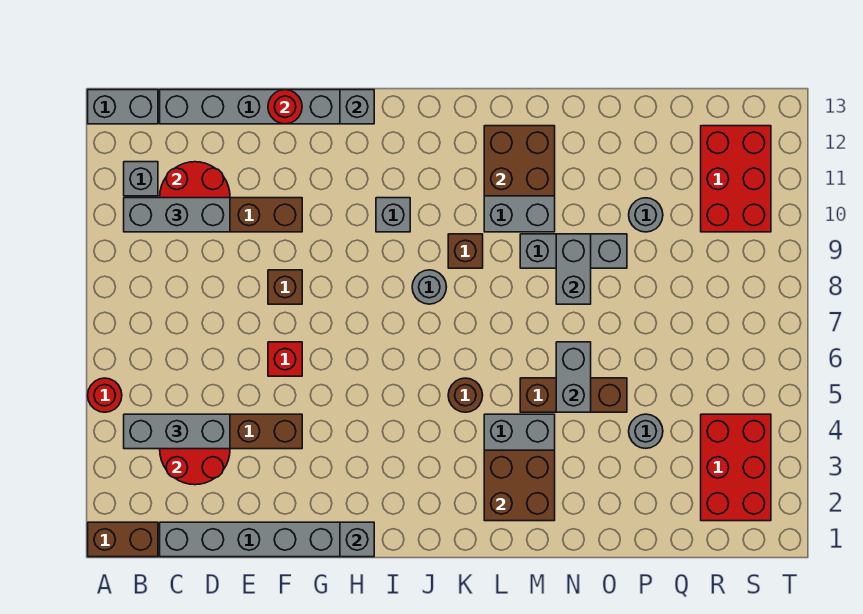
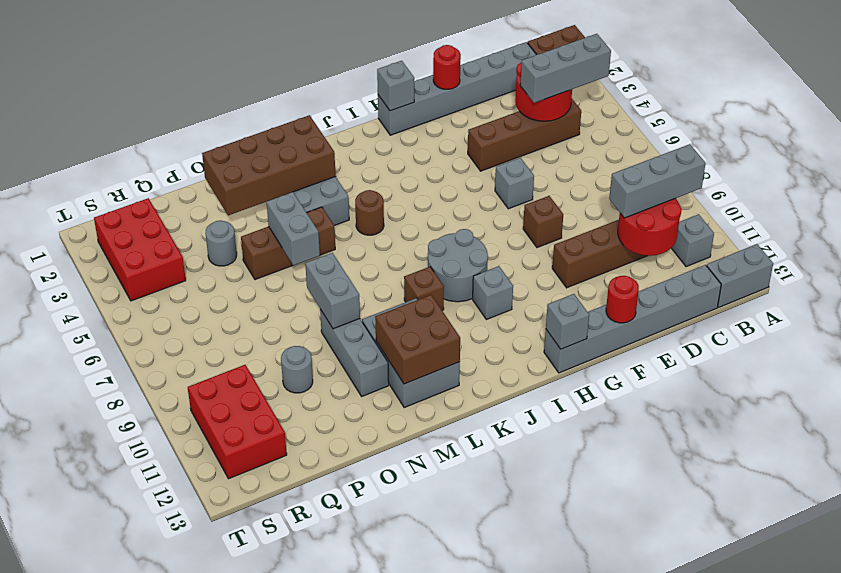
red 1x1 round brick [88,378,122,412] -> red 1x1 round brick moved to [433,45,461,89]
red 1x1 brick [268,342,302,376] -> grey 1x1 brick [495,158,534,209]
grey 1x1 round brick [412,270,446,304] -> grey 2x2 round brick [428,229,488,302]
brown 2x2 brick [484,450,555,521] -> brown 2x4 brick [202,115,336,215]
grey 1x3 brick [520,234,627,268] -> grey 1x3 brick turned to [320,309,389,396]

